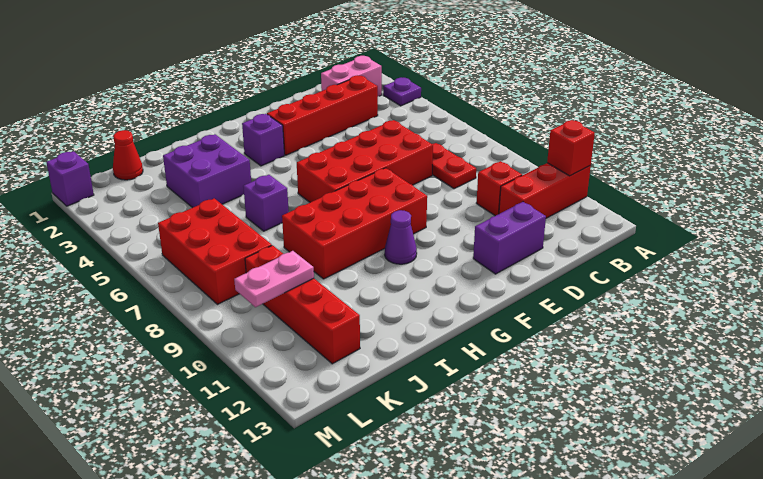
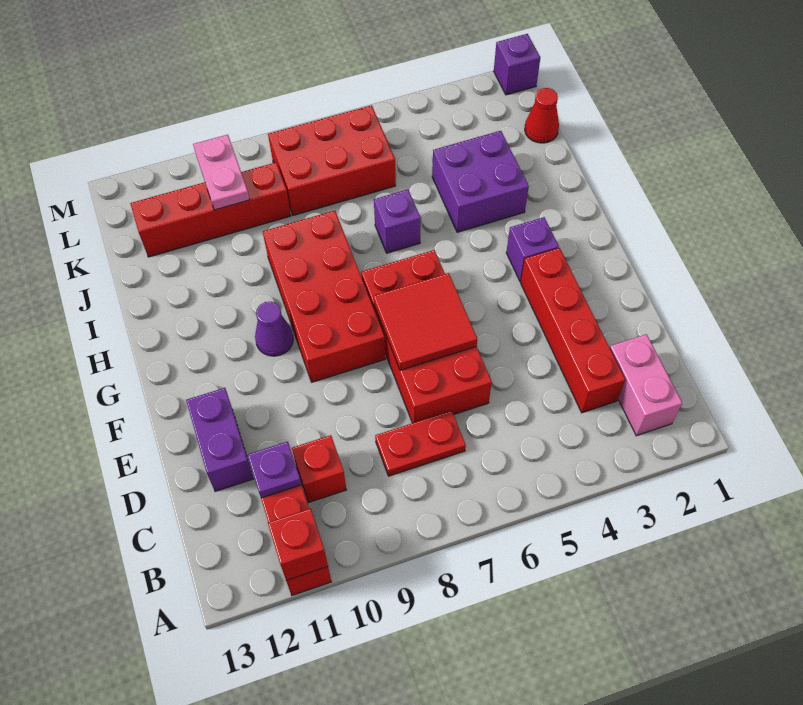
purple 1x1 plate [383,77,421,106] -> purple 1x1 plate moved to [248,442,302,498]
none -> red 2x2 tile [374,273,477,370]

